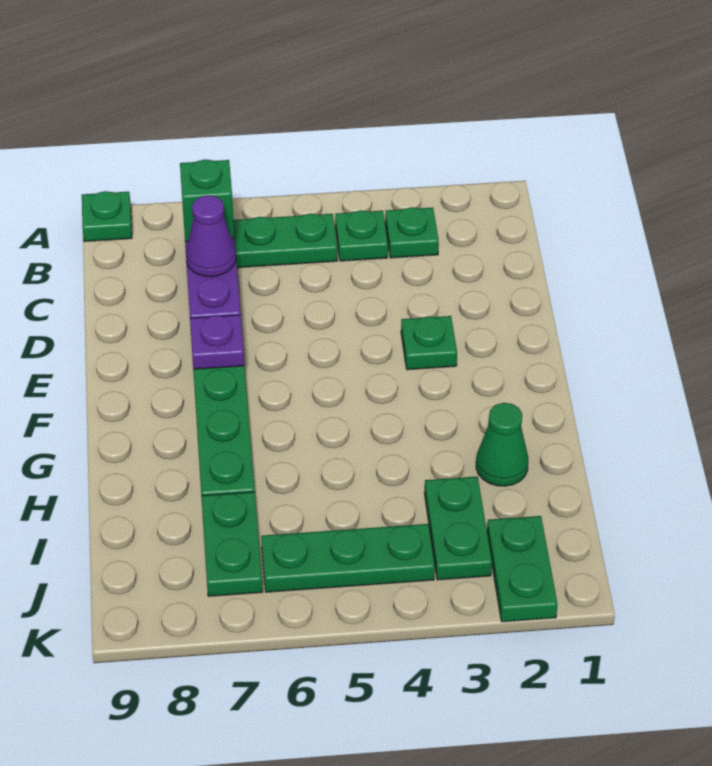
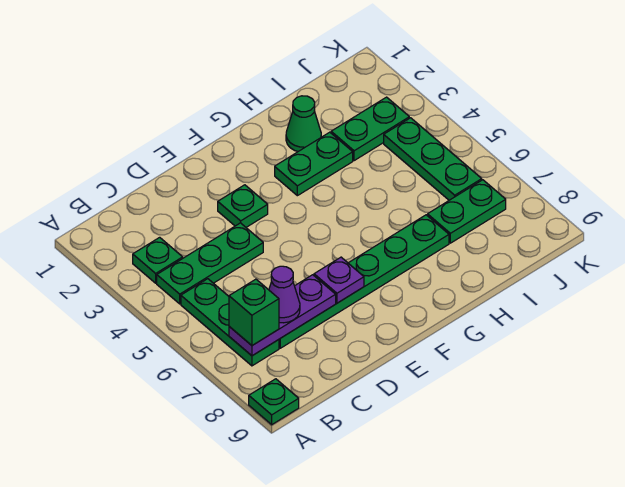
green 1x1 plate [335,210,388,261] -> green 1x3 plate [157,223,263,304]
green 1x2 plate [487,516,558,622] -> green 1x2 plate moved to [275,132,353,196]

